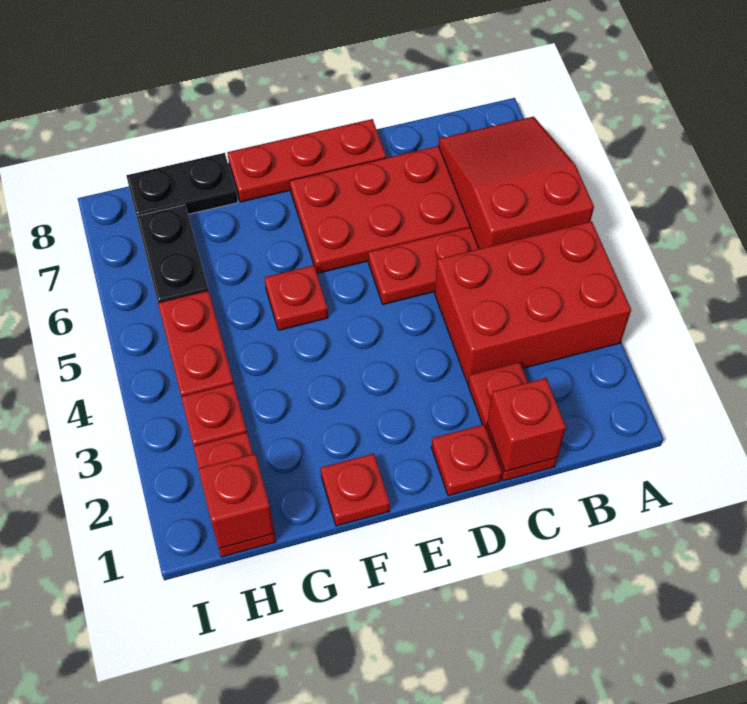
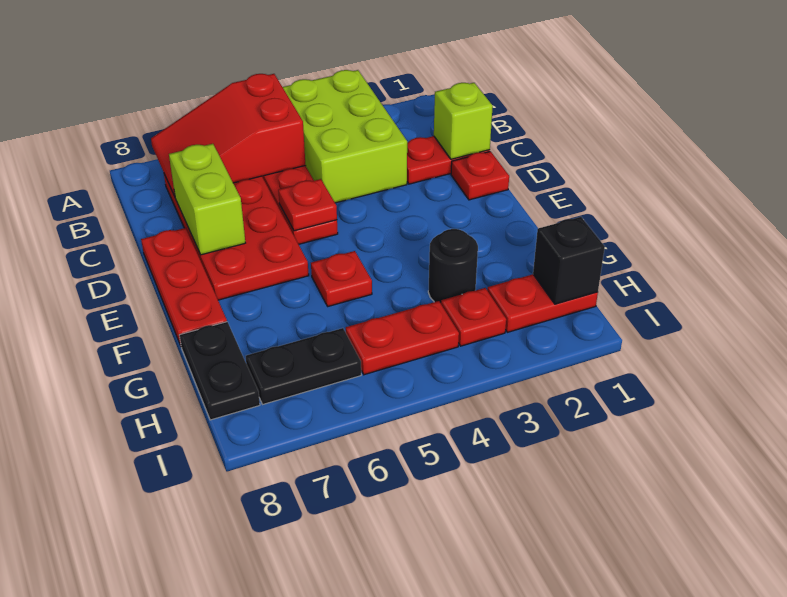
red 2x3 brick [435,221,631,383] -> lime 2x3 brick [283,70,407,203]
red 1x1 brick [487,378,566,471] -> lime 1x1 brick [434,83,493,159]
none -> lime 1x2 brick [169,144,245,255]
red 1x1 plate [321,454,390,526] -> red 1x1 plate moved to [278,179,337,231]
none -> black 1x1 round brick [428,229,478,303]
red 1x1 brick [198,454,275,548] -> black 1x1 brick [533,217,605,304]

